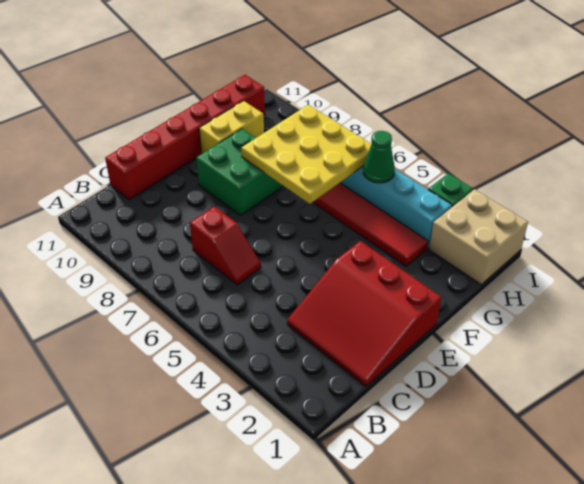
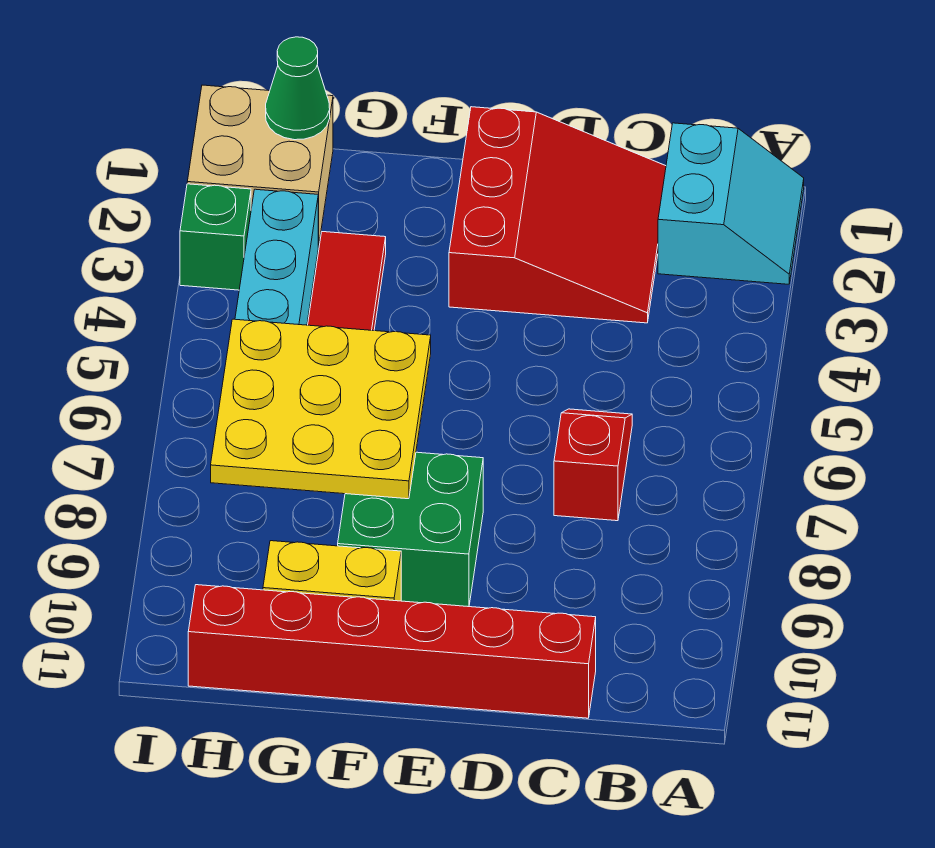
none -> cyan 2x2 slope [658,123,804,284]
green 1x1 cone [363,131,395,183] -> green 1x1 cone moved to [266,37,330,140]

